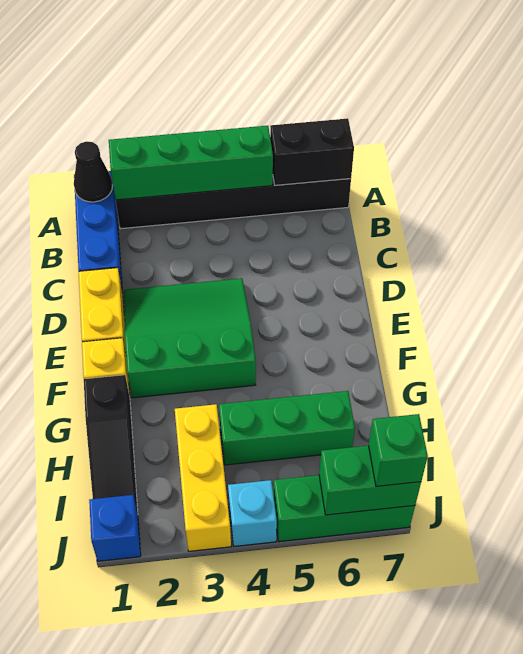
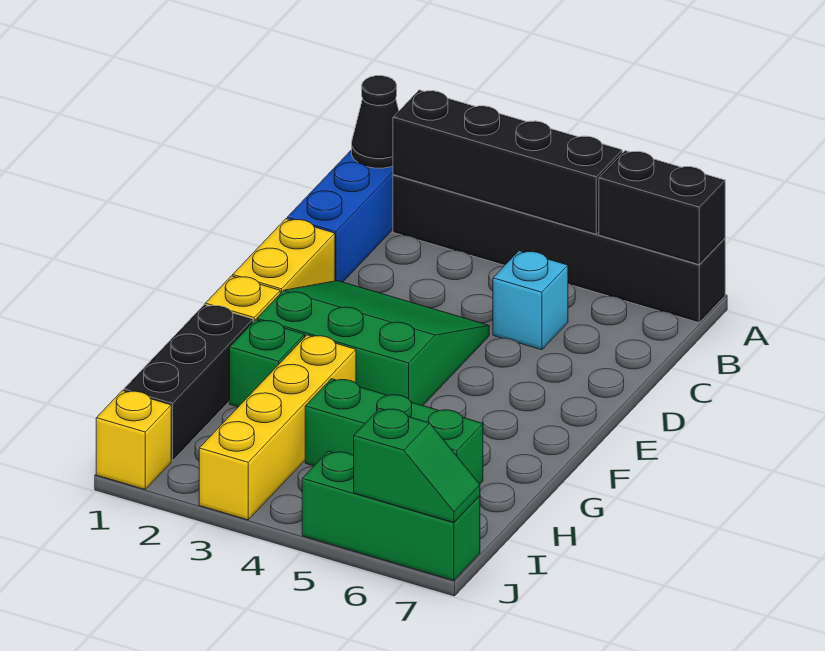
green 1x4 brick [109,126,273,200] -> black 1x4 brick [393,90,622,234]
black 1x3 slope [84,375,138,514] -> black 1x3 brick [124,305,253,461]
yellow 1x3 brick [175,404,231,551] -> yellow 1x4 brick [199,335,356,520]
blue 1x1 brick [89,495,141,561] -> yellow 1x1 brick [96,391,171,489]
cyan 1x1 brick [228,480,277,546] -> cyan 1x1 brick moved to [493,251,568,350]
green 1x2 brick [319,446,421,515] -> green 1x2 slope [354,408,480,522]
green 1x1 brick [369,414,428,486] -> green 1x1 brick moved to [230,320,305,407]

